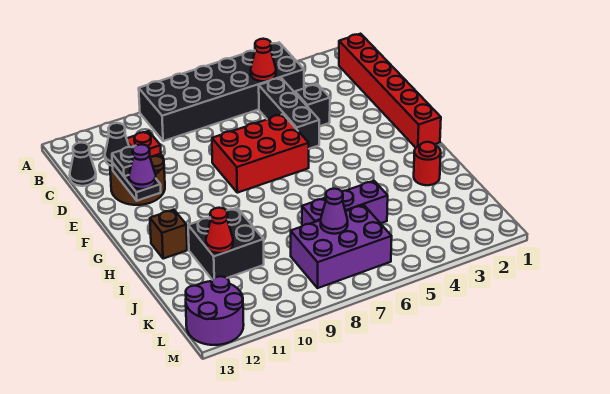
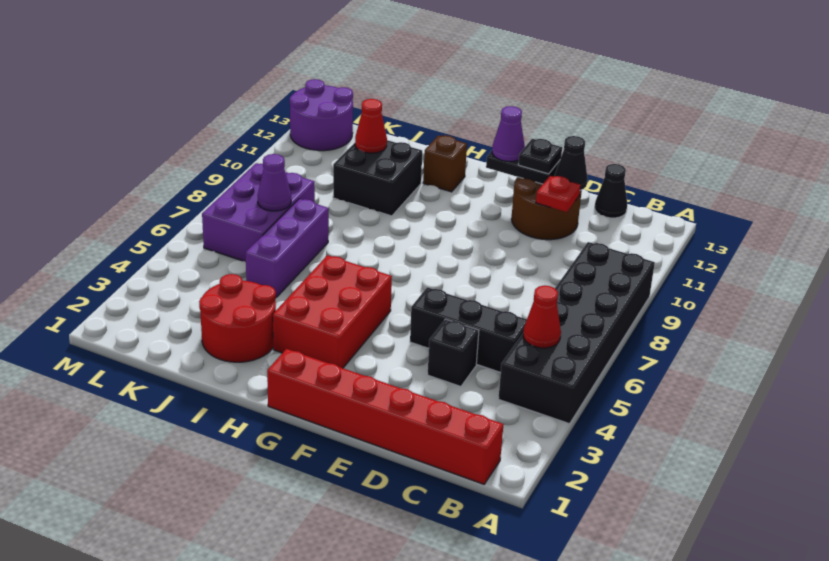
red 2x3 brick [212,114,309,193] -> red 2x3 brick moved to [273,255,392,368]
red 1x1 round brick [414,142,441,185] -> red 2x2 round brick [199,274,276,362]

